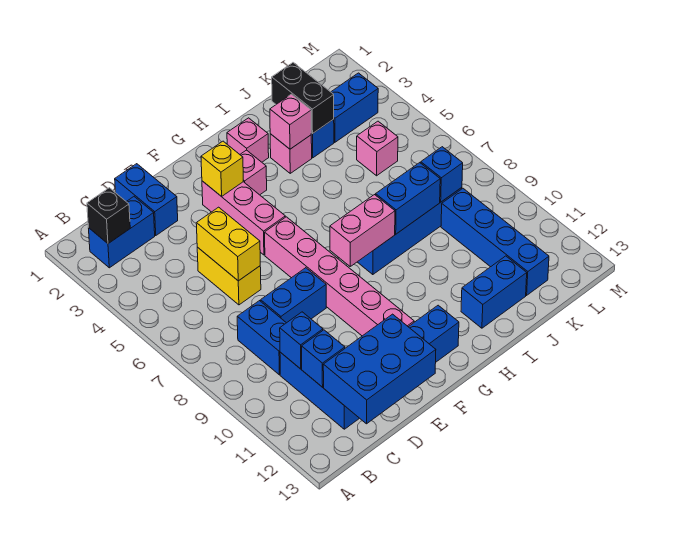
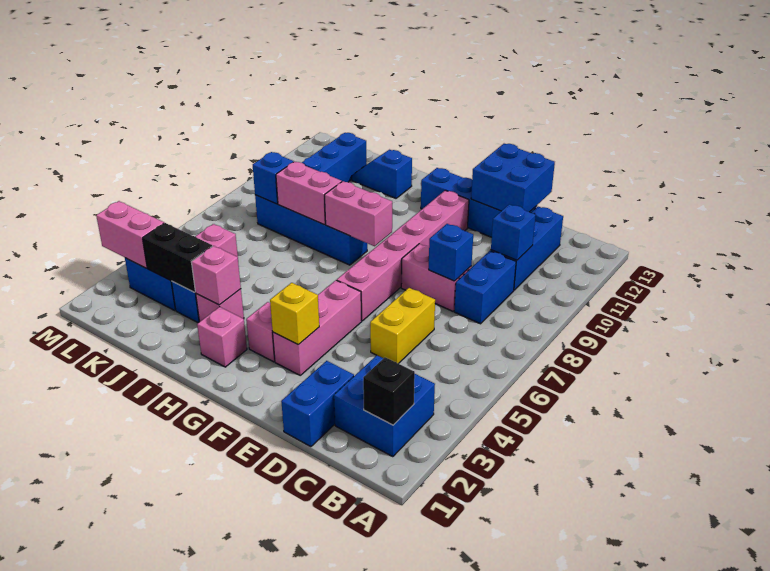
blue 1x2 brick [89,197,155,268] -> blue 2x2 brick [334,356,435,457]
blue 1x1 brick [302,330,345,387] -> blue 1x1 brick moved to [429,224,473,281]
blue 2x3 brick [323,314,436,424] -> blue 2x2 brick [471,144,555,212]
yellow 1x2 brick [196,207,260,281] -> none
blue 1x2 brick [261,268,326,323] -> pink 1x2 brick [401,244,471,311]
blue 1x2 brick [376,163,440,234] -> pink 1x2 brick [276,161,342,224]
blue 1x2 brick [461,256,527,328] -> blue 1x2 slope [352,150,412,198]
black 1x2 brick [272,63,334,134] -> black 1x2 brick turned to [143,223,212,292]
none -> pink 1x2 brick [96,201,164,268]

